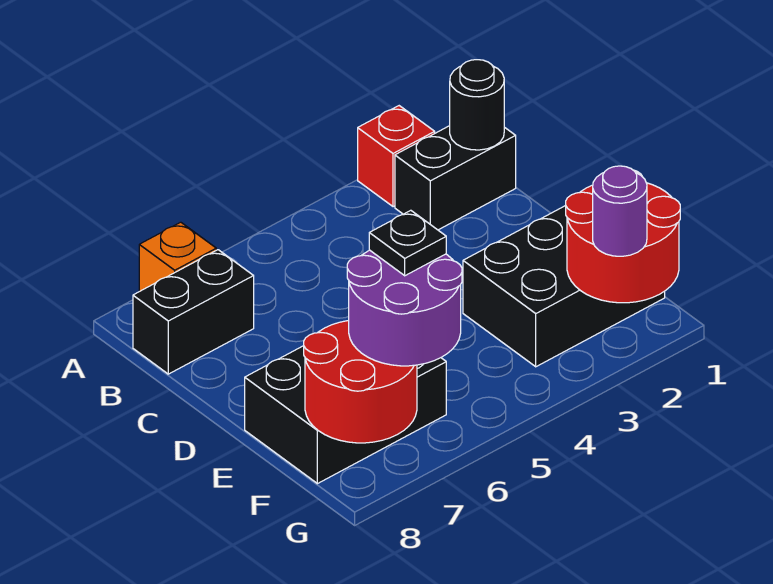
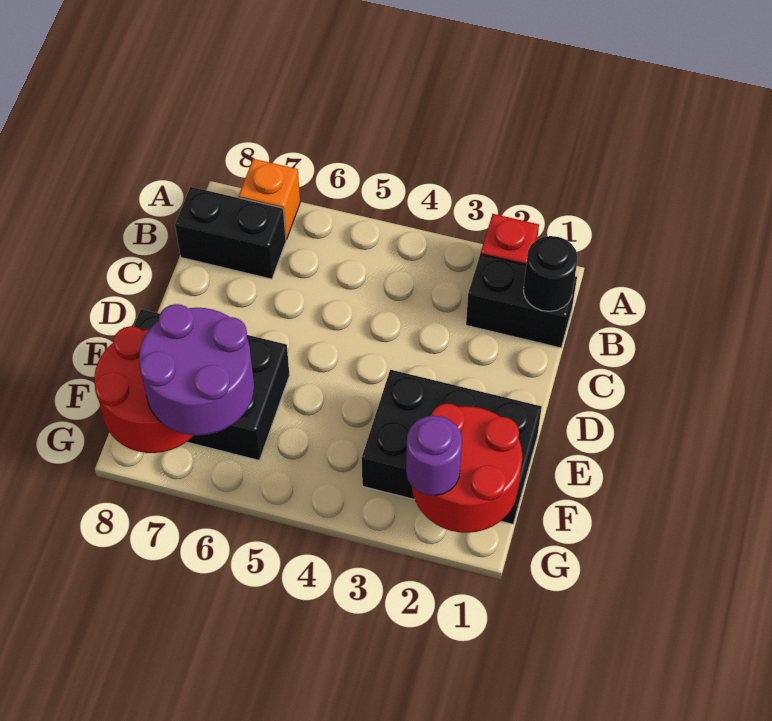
black 1x1 plate [369,210,446,276] -> none

